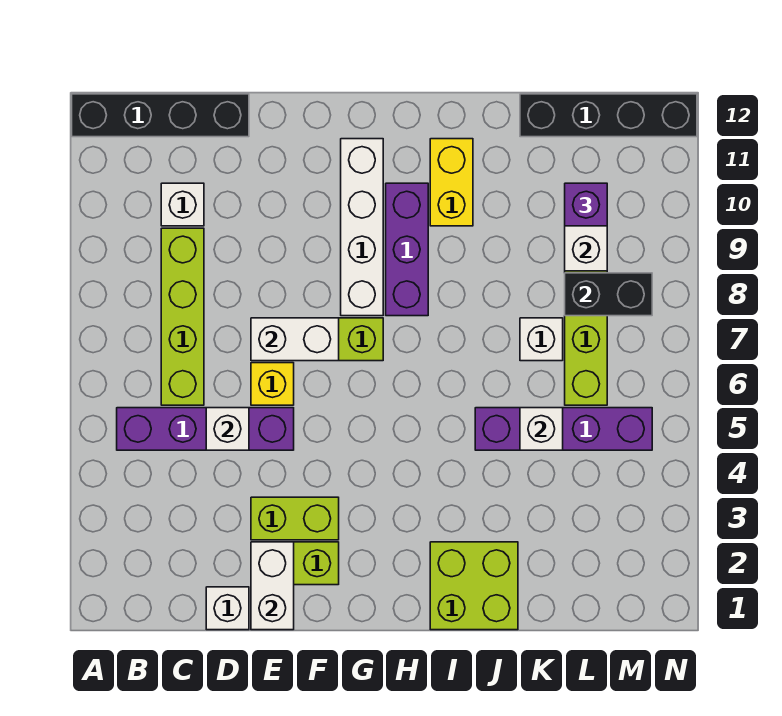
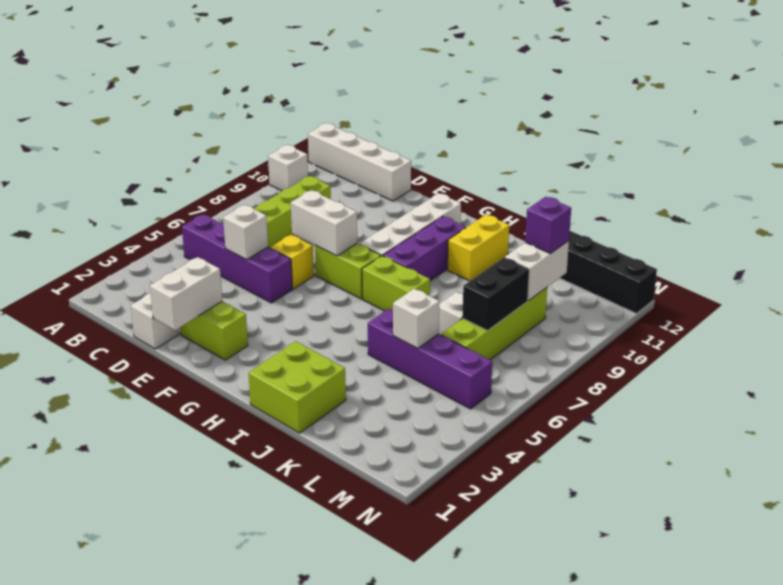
black 1x4 brick [72,94,249,137] -> white 1x4 brick [308,123,411,201]
white 1x1 brick [161,183,204,226] -> white 1x1 brick moved to [268,145,308,191]
lime 1x2 brick [251,497,339,540] -> lime 1x2 brick moved to [362,256,430,311]
black 1x2 brick [565,273,652,316] -> black 1x2 brick turned to [462,257,529,331]

